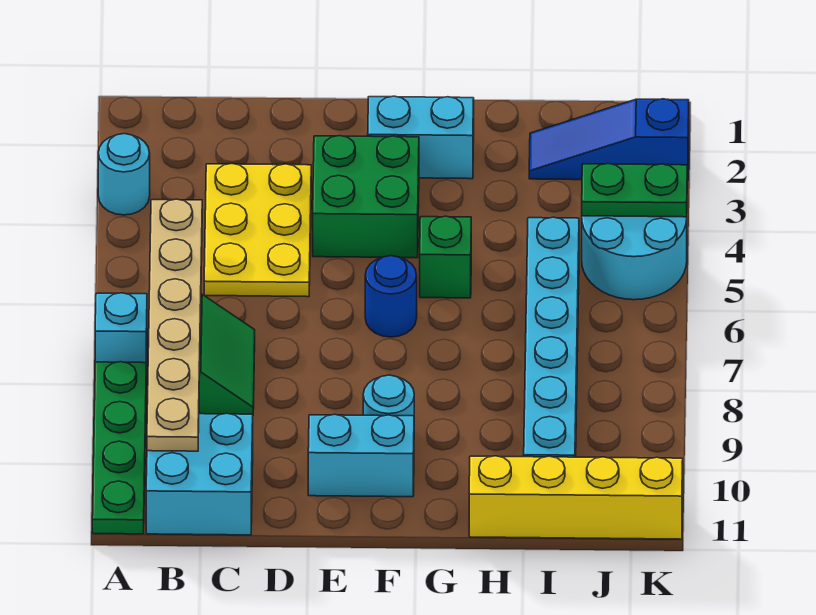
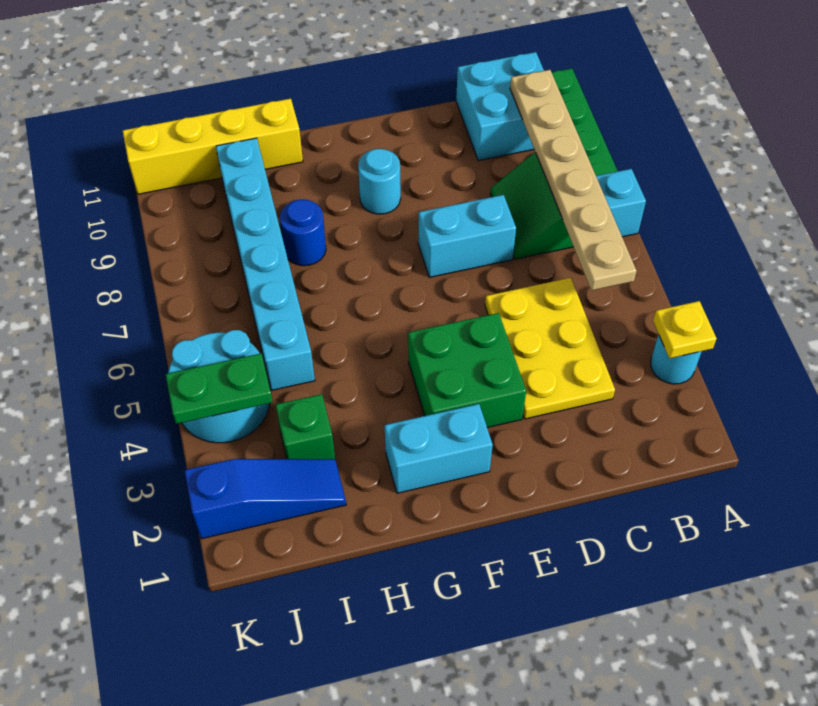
none -> yellow 1x1 plate [653,301,717,358]
cyan 1x2 brick [308,414,414,497] -> cyan 1x2 brick moved to [418,195,516,277]
blue 1x1 round brick [365,256,417,337] -> blue 1x1 round brick moved to [280,199,326,266]
green 1x1 brick [420,216,471,298] -> green 1x1 brick moved to [276,394,335,459]

